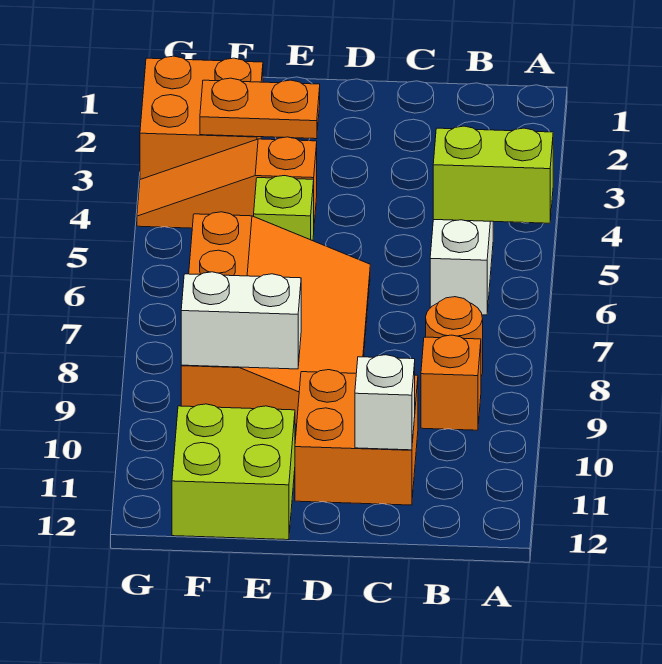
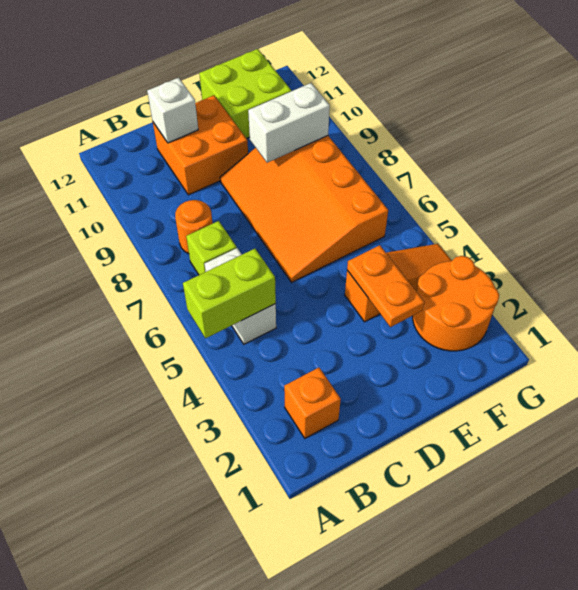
orange 1x1 brick [421,335,481,430] -> orange 1x1 brick moved to [284,368,341,438]
orange 1x2 plate [200,78,320,139] -> orange 1x2 plate turned to [347,245,424,327]
lime 1x1 brick [254,176,314,241] -> lime 1x1 brick moved to [186,221,237,275]
orange 2x2 brick [140,56,263,179] -> orange 2x2 round brick [413,256,499,351]

